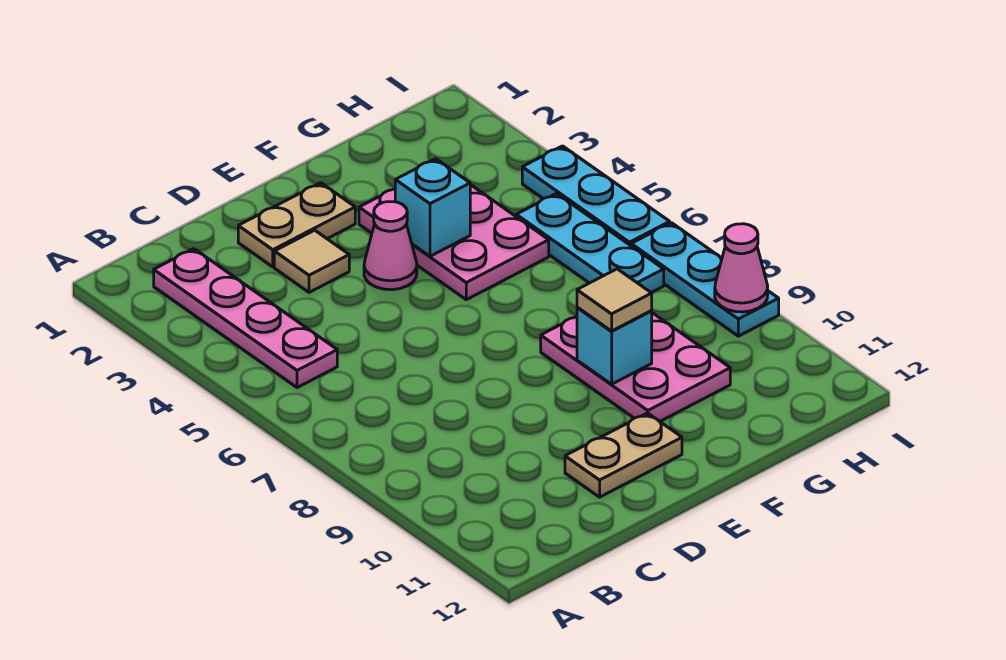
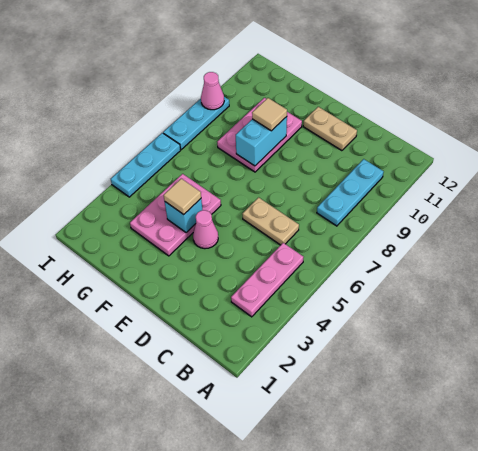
pink 1x4 plate [154,249,337,388] -> pink 1x3 plate [231,243,303,317]
tan 1x2 plate [238,183,355,267] -> tan 1x2 plate moved to [243,197,299,245]
tan 1x1 tile [274,230,349,292] -> tan 1x1 tile moved to [164,179,201,214]
cyan 1x1 brick [577,307,652,384] -> cyan 1x2 brick [236,117,287,166]
cyan 1x3 plate [516,194,664,293] -> cyan 1x3 plate moved to [317,159,383,226]

